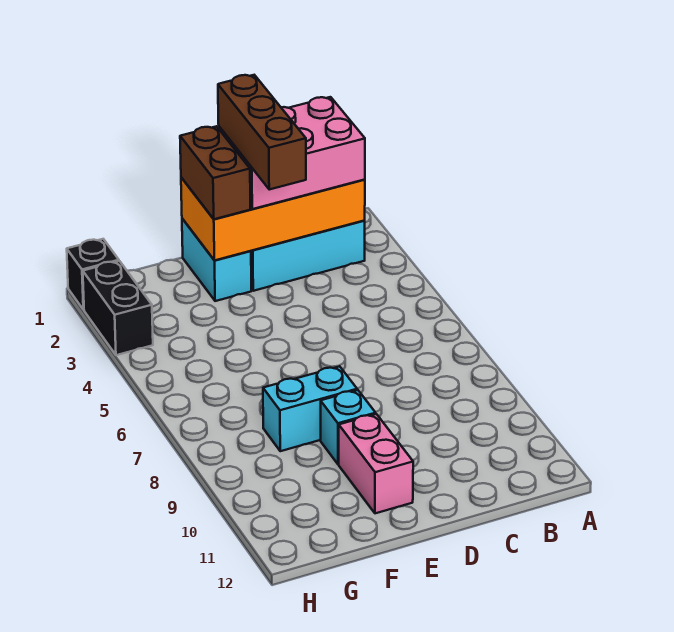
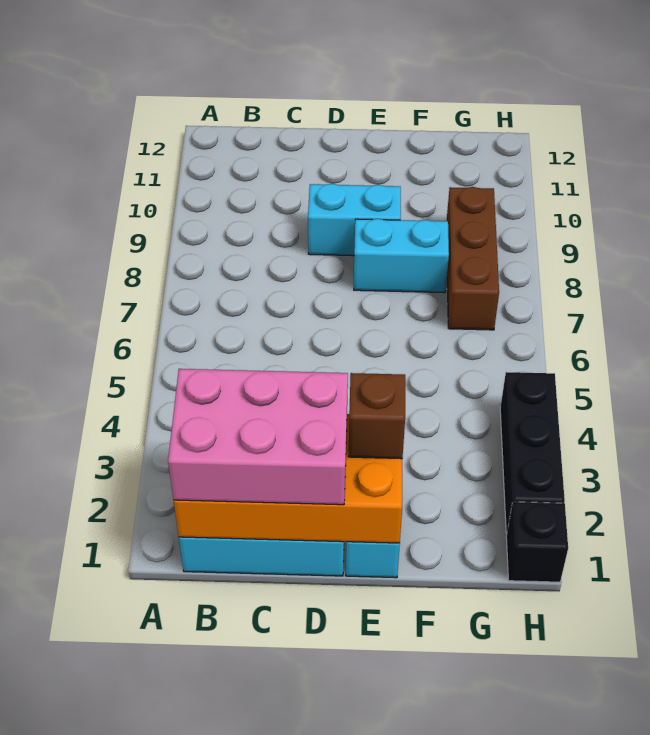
brown 1x3 brick [218,75,306,189] -> brown 1x3 brick moved to [447,187,499,330]
brown 1x2 brick [180,126,250,219] -> brown 1x1 brick [348,373,405,459]
cyan 1x1 brick [321,390,376,464] -> cyan 1x2 brick [308,184,401,256]
pink 1x2 brick [339,414,413,513] -> none
black 1x2 brick [83,261,153,355] -> black 1x3 brick [500,372,565,534]

